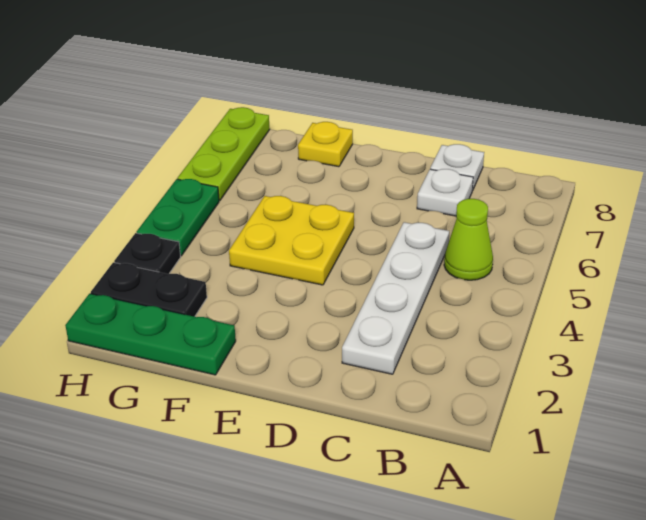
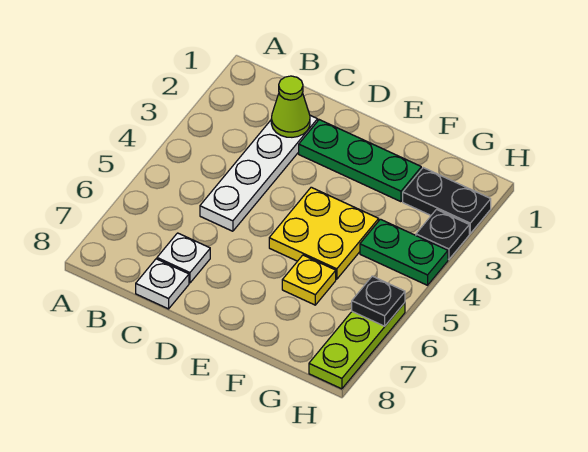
lime 1x1 cone [444,199,493,280] -> lime 1x1 cone moved to [271,76,310,137]
green 1x3 plate [65,294,236,375] -> green 1x3 plate moved to [299,120,421,202]
yellow 1x1 plate [298,122,353,167] -> yellow 1x1 plate moved to [282,255,336,305]
green 1x2 plate [137,179,219,256] -> green 1x2 plate turned to [360,219,448,285]
none -> black 1x1 plate [352,276,405,326]

